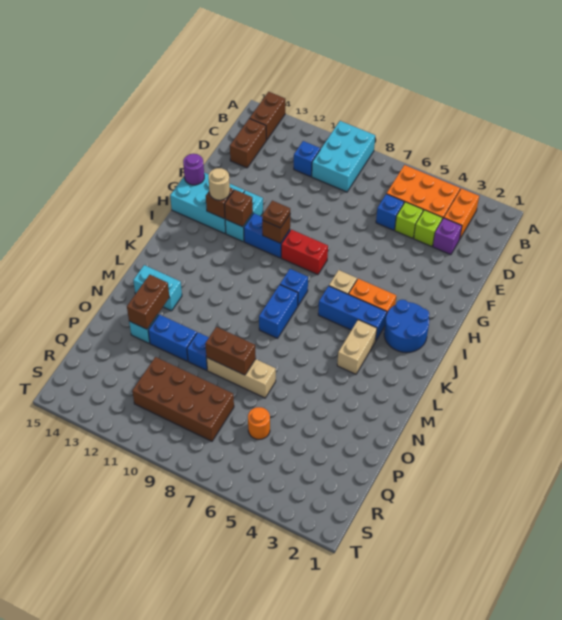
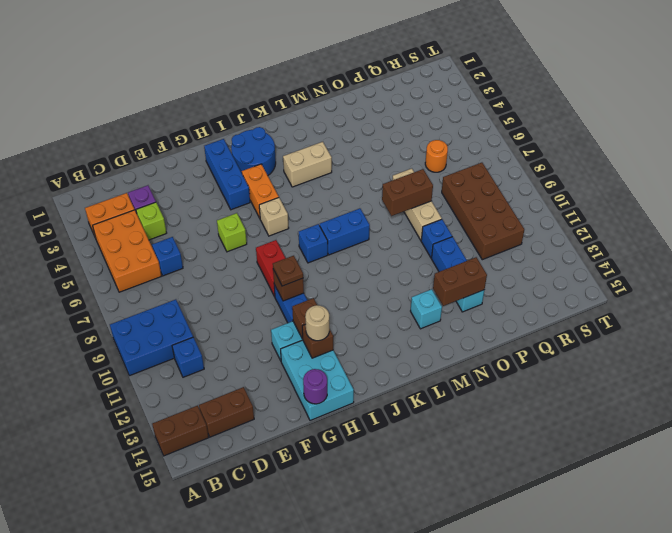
cyan 2x3 brick [312,121,375,192] -> blue 2x3 brick [110,299,193,376]
lime 1x1 brick [395,202,423,238] -> lime 1x1 brick moved to [217,213,247,252]
blue 1x3 brick [318,286,387,340] -> blue 1x3 brick moved to [204,139,250,210]
cyan 1x2 brick [133,265,182,311] -> cyan 1x1 brick [411,289,442,329]
brown 1x2 brick [205,327,256,375] -> brown 1x2 brick turned to [382,169,433,216]

